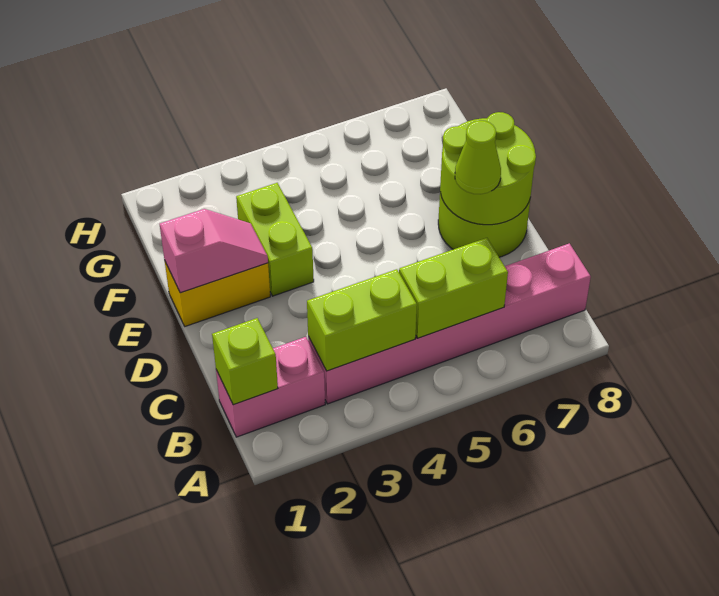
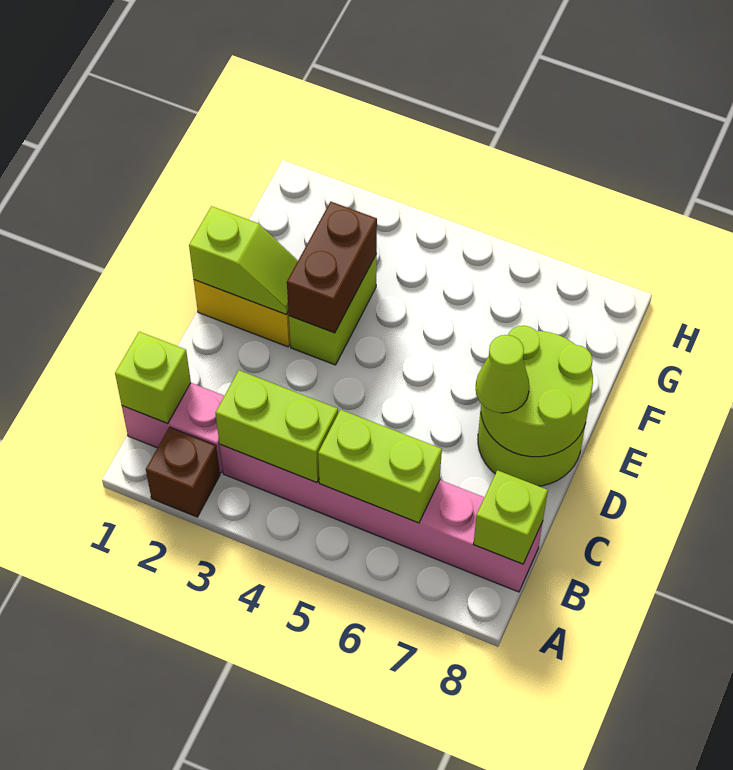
none -> brown 1x1 brick [146,427,220,517]
none -> lime 1x1 brick [473,470,548,564]
pink 1x2 slope [160,209,268,293] -> lime 1x2 slope [189,206,298,314]
none -> brown 1x2 brick [287,202,377,333]

